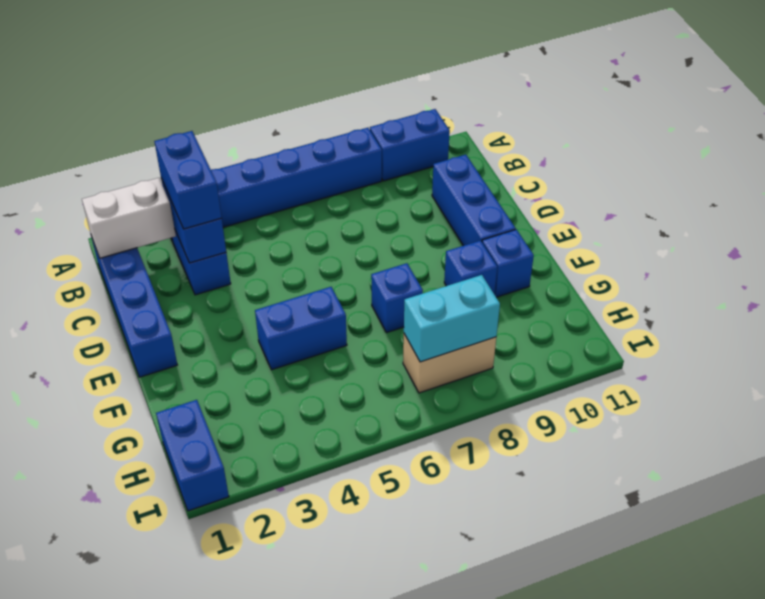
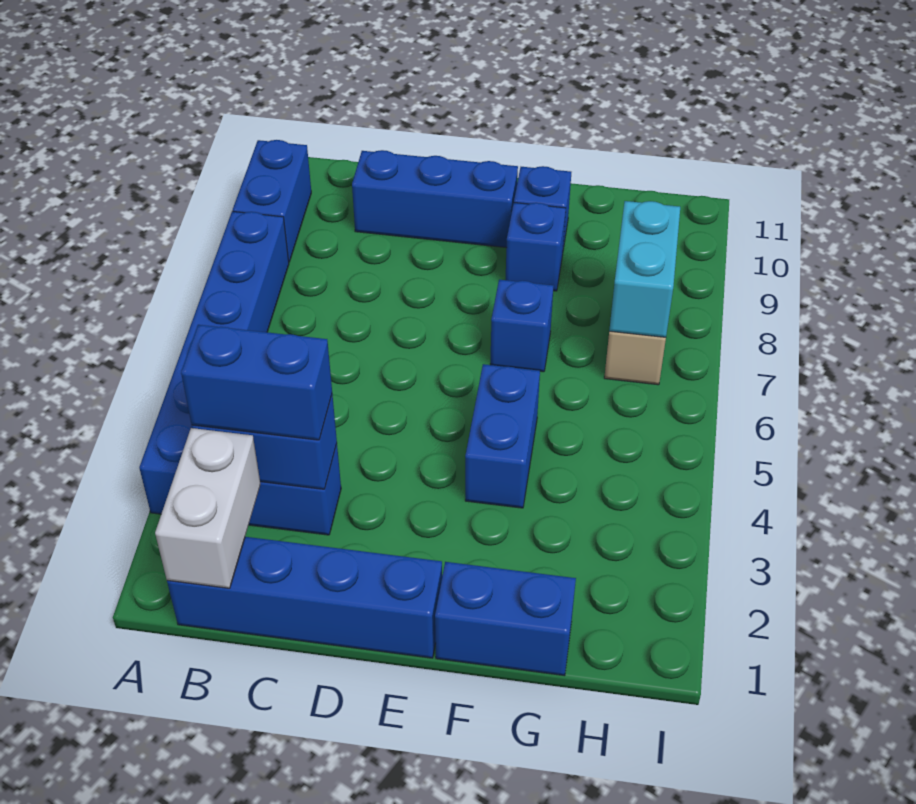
blue 1x2 brick [156,400,229,511] -> blue 1x2 brick moved to [435,562,576,676]

